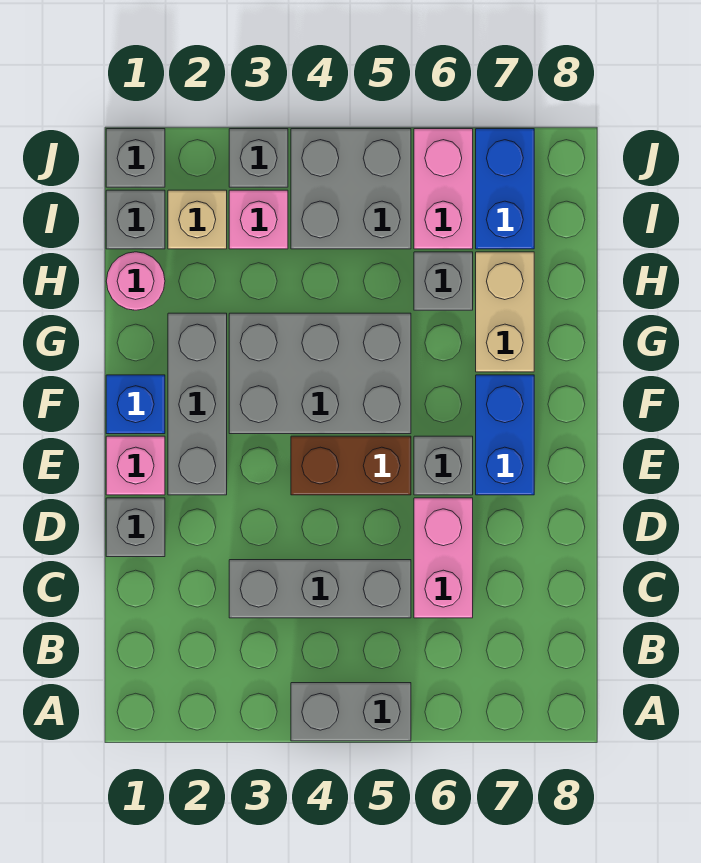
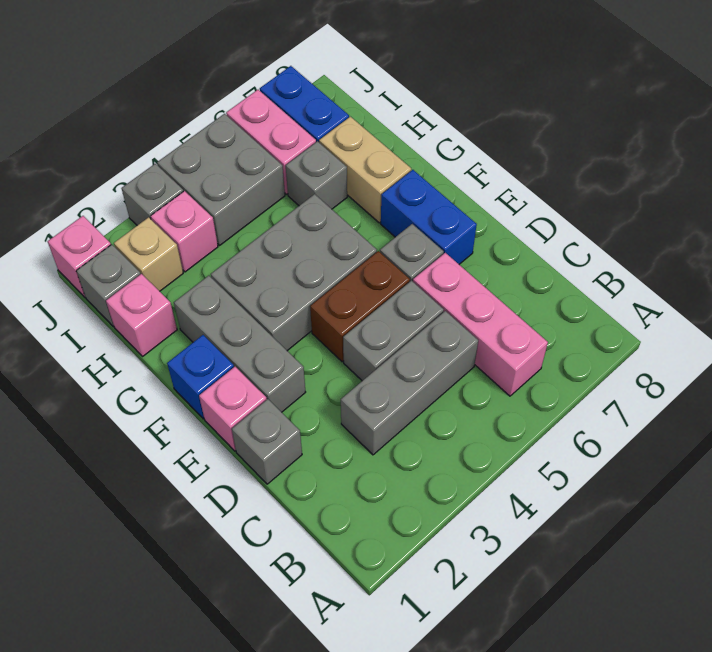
grey 1x2 brick [291,683,411,741] -> grey 1x2 brick moved to [343,280,444,381]
pink 1x2 brick [414,498,473,618] -> pink 1x3 brick [413,253,548,396]
pink 1x1 round brick [106,252,165,310] -> pink 1x1 brick [106,274,177,356]
grey 1x1 brick [106,129,165,187] -> pink 1x1 brick [48,216,111,297]

